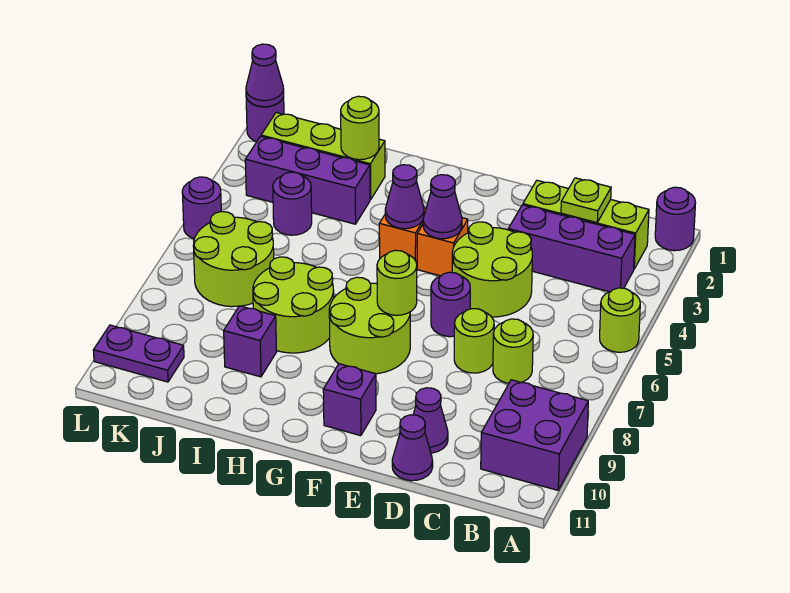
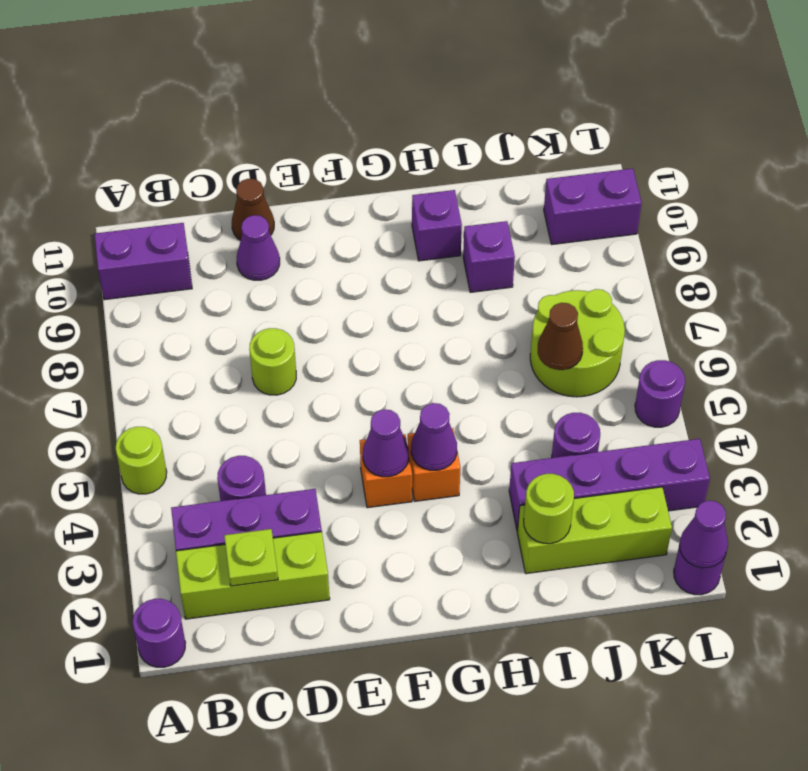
purple 2x2 brick [481,380,588,490] -> purple 1x2 brick [95,223,192,300]
lime 1x1 round brick [493,319,533,383] -> none
lime 2x2 round brick [452,222,532,317] -> none
purple 1x1 cone [392,415,433,481] -> brown 1x1 cone [232,179,274,240]
purple 1x1 round brick [431,272,470,337] -> purple 1x1 round brick moved to [217,456,266,501]
lime 2x2 round brick [329,277,410,374] -> none
lime 1x1 round brick [377,250,417,315] -> none
purple 1x1 brick [323,364,376,436] -> purple 1x1 brick moved to [412,190,462,261]
lime 2x2 round brick [253,257,334,353] -> none
purple 1x3 brick [245,136,370,224] -> purple 1x4 brick [509,439,710,531]
none -> brown 1x1 cone [538,303,583,370]
purple 1x2 plate [93,325,184,382] -> purple 1x2 brick [544,168,642,244]

